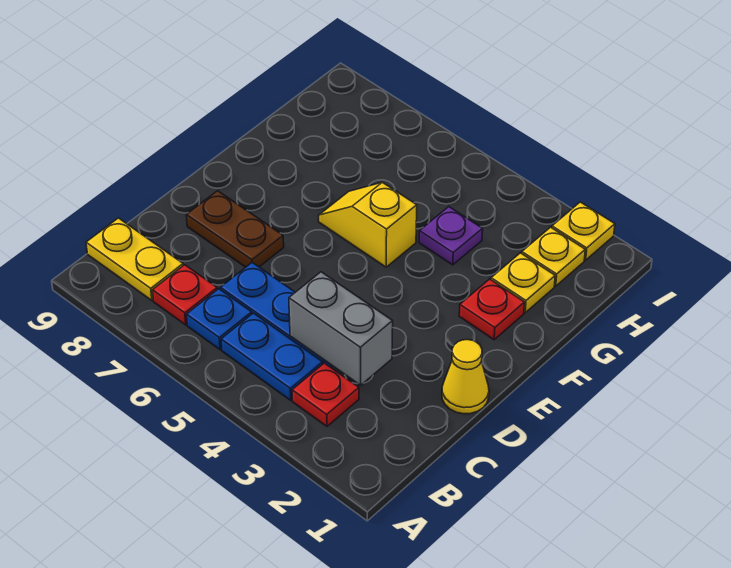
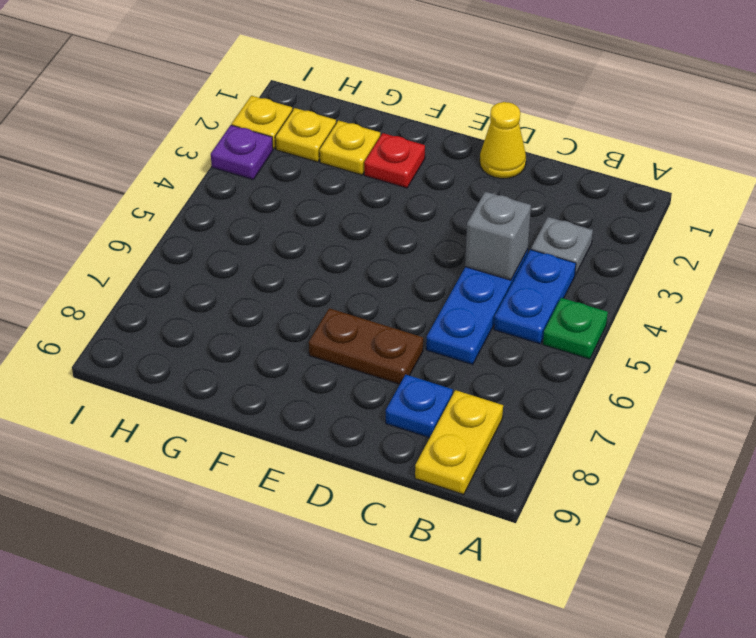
none -> green 1x1 plate [543,298,608,359]
red 1x1 plate [292,363,359,426] -> grey 1x1 plate [531,217,593,275]
blue 1x1 plate [186,289,252,350] -> blue 1x1 plate moved to [386,375,453,438]
red 1x1 plate [153,265,217,325] -> none
grey 1x2 brick [289,272,393,385] -> grey 1x1 brick [465,192,531,280]
brown 1x2 plate [186,191,284,267] -> brown 1x2 plate turned to [309,308,423,384]
yellow 1x2 slope [319,182,417,267] -> none
purple 1x1 plate [419,207,483,265] -> purple 1x1 plate moved to [211,125,273,179]

